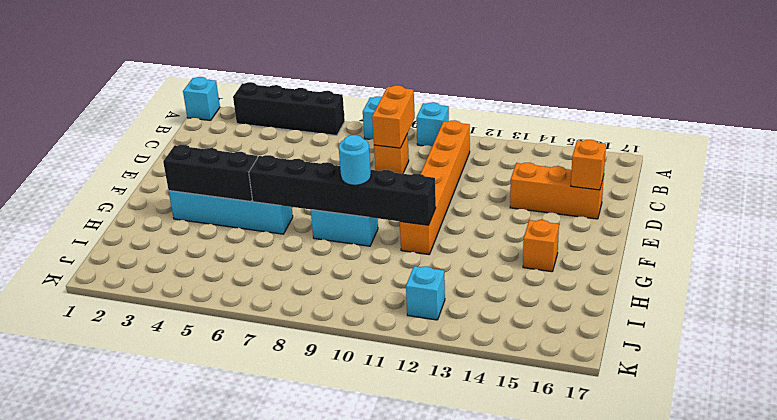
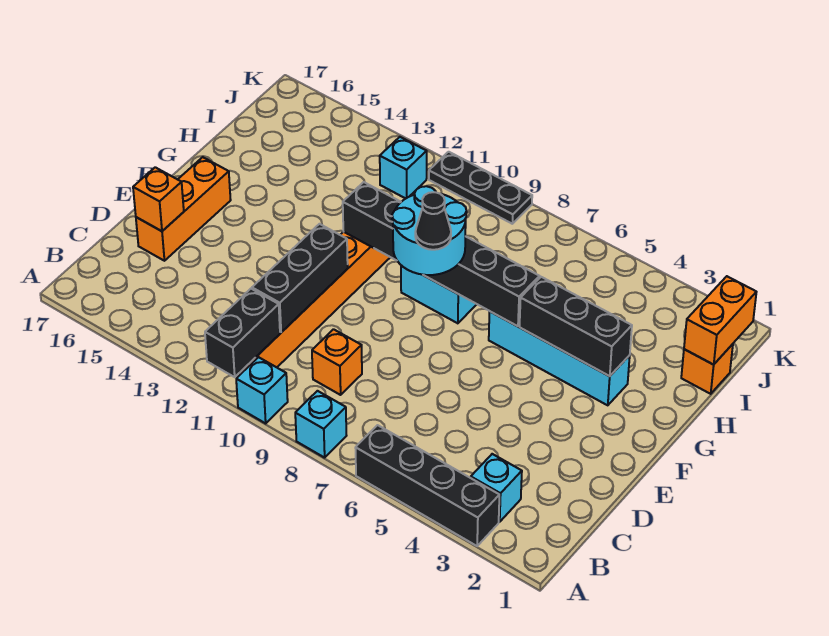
cyan 1x1 brick [183,77,220,121] -> cyan 1x1 brick moved to [471,454,522,522]
none -> black 1x2 brick [205,289,280,377]
orange 1x2 brick [372,85,415,148] -> orange 1x2 brick moved to [684,276,756,365]
none -> black 1x3 brick [252,224,348,332]
orange 1x3 brick [510,163,604,219] -> orange 1x3 brick turned to [136,157,231,261]
none -> black 1x1 cone [415,192,451,250]
cyan 1x1 round brick [339,135,371,185] -> cyan 2x2 round brick [392,186,467,275]
orange 1x1 brick [523,220,559,272] -> orange 1x1 brick moved to [681,344,733,394]
none -> black 1x3 plate [429,152,532,224]

